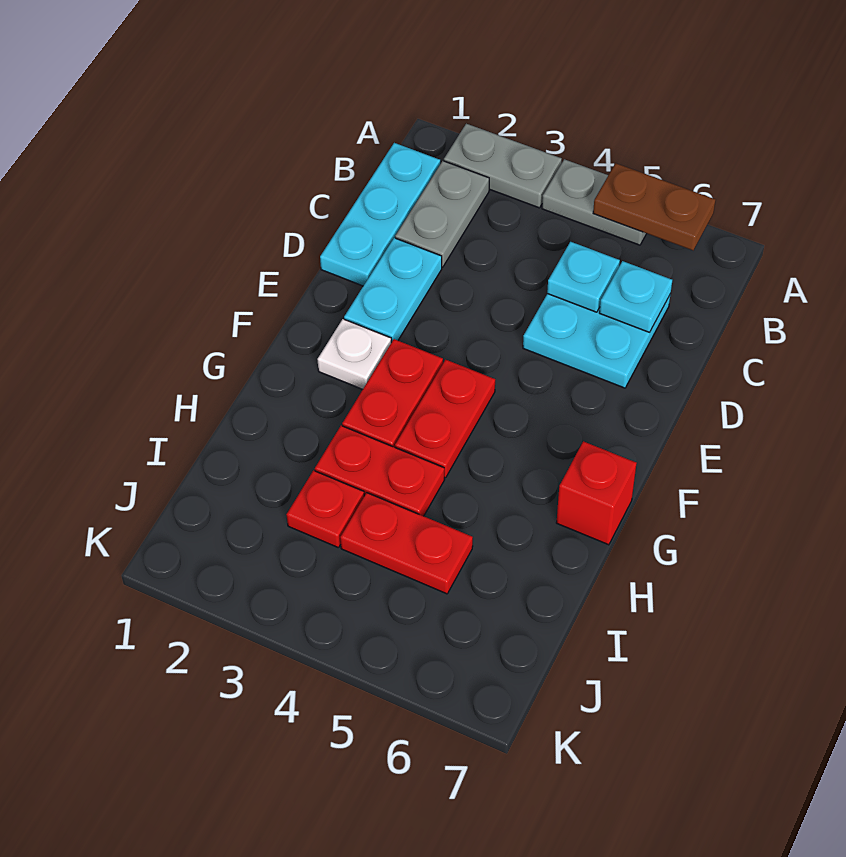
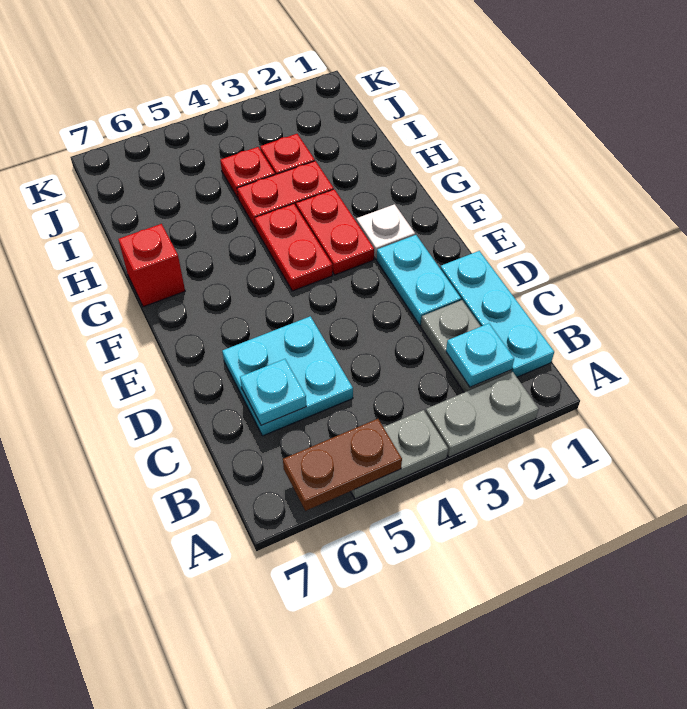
cyan 1x1 plate [547,242,620,312] -> cyan 1x1 plate moved to [446,323,514,387]
red 1x2 plate [340,493,473,594] -> red 1x1 plate [220,147,275,198]

